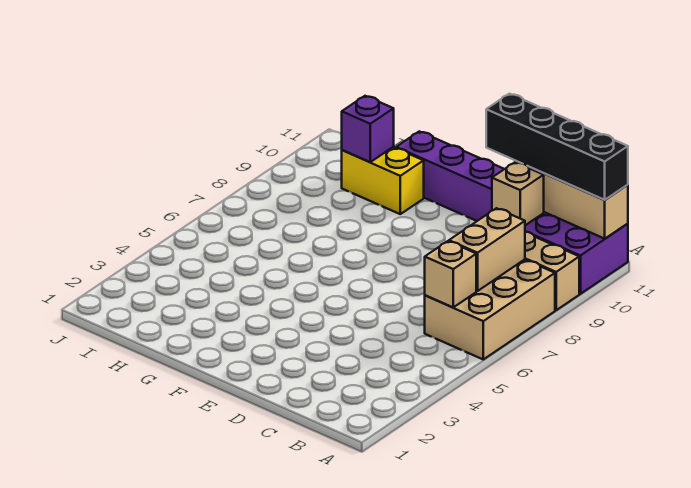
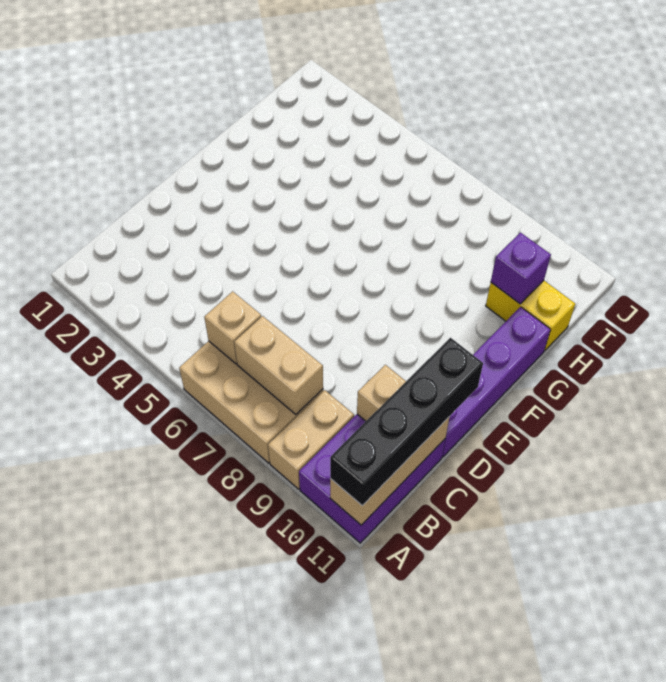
yellow 1x2 brick [342,147,424,214] -> yellow 1x2 brick turned to [486,281,575,351]

